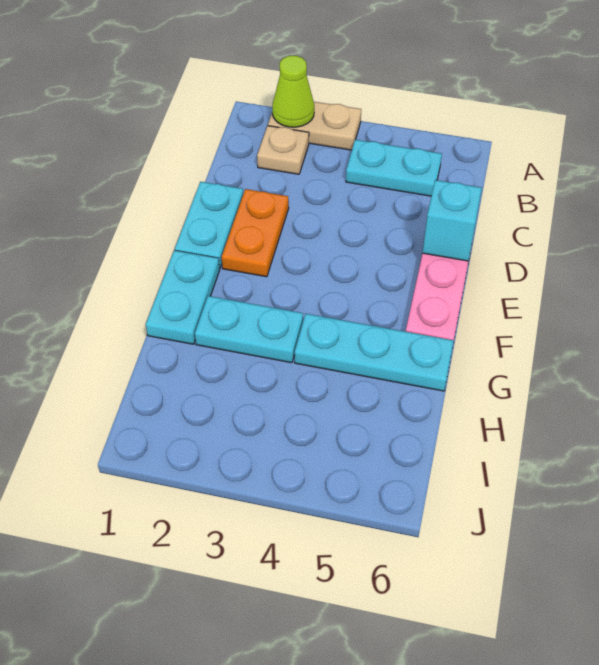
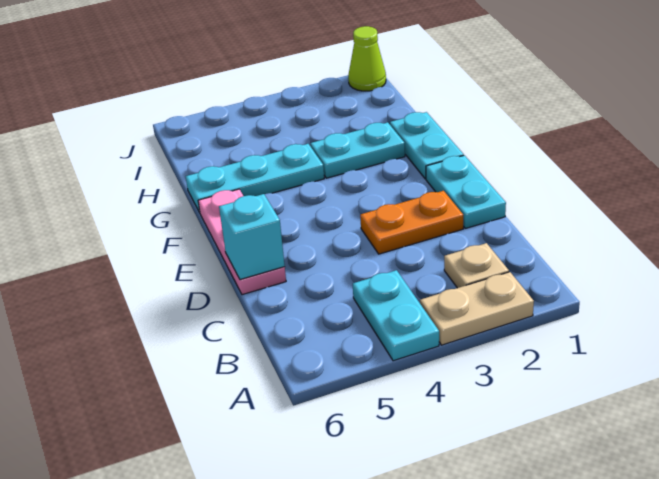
lime 1x1 cone [272,56,314,127] -> lime 1x1 cone moved to [348,26,386,91]
cyan 1x2 plate [346,140,442,196] -> cyan 1x2 plate turned to [353,270,439,361]
orange 1x2 plate [222,189,289,277] -> orange 1x2 plate turned to [360,191,463,254]

